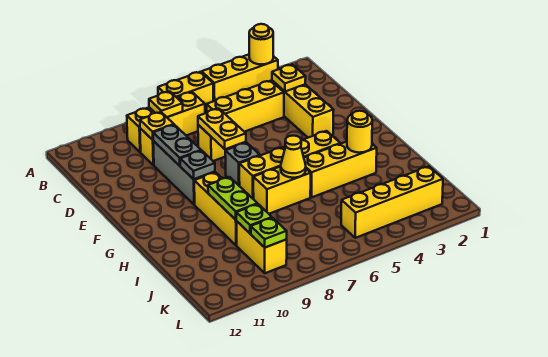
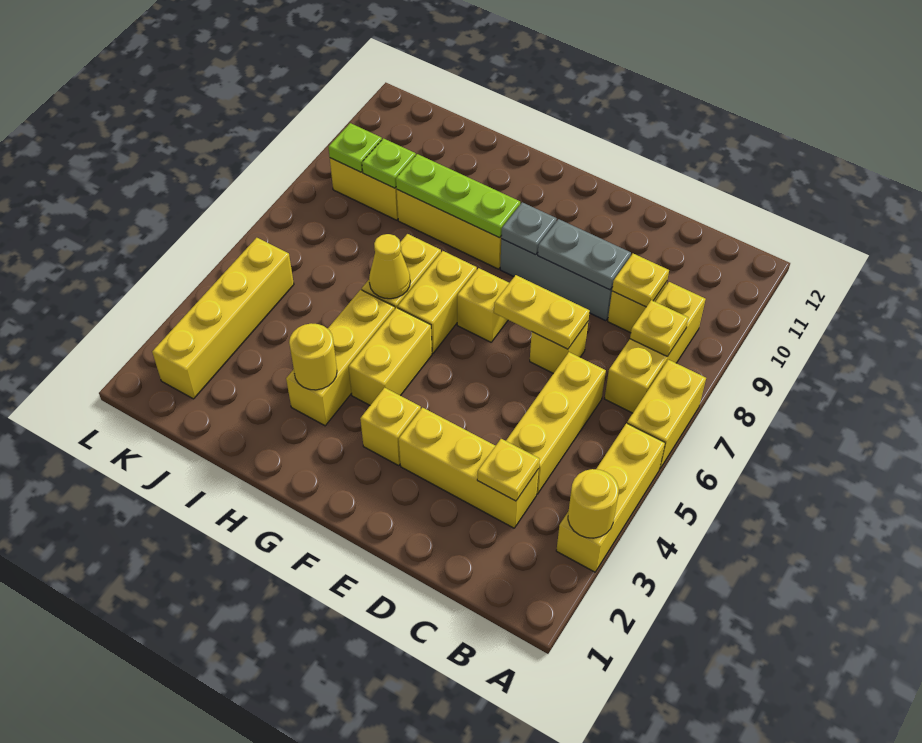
none -> yellow 1x1 brick [360,388,421,465]
grey 1x1 brick [225,143,260,186] -> yellow 1x1 brick [457,268,509,342]
lime 1x2 plate [208,177,258,220] -> lime 1x3 plate [396,154,520,238]

